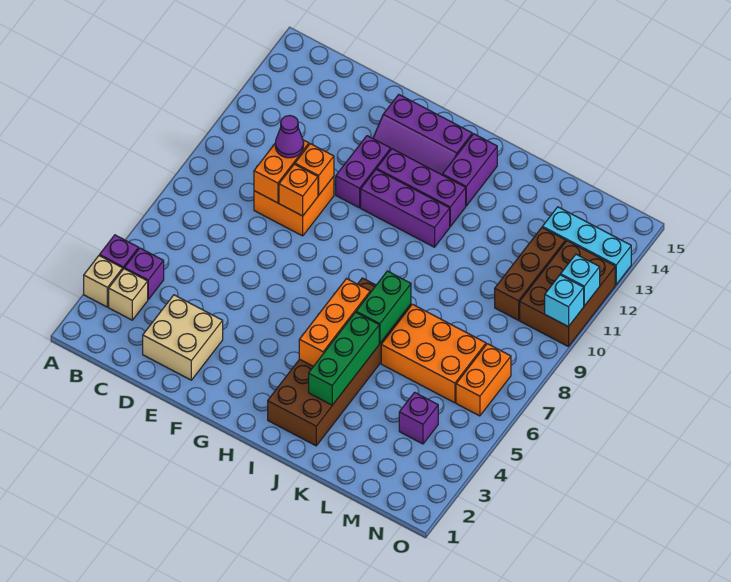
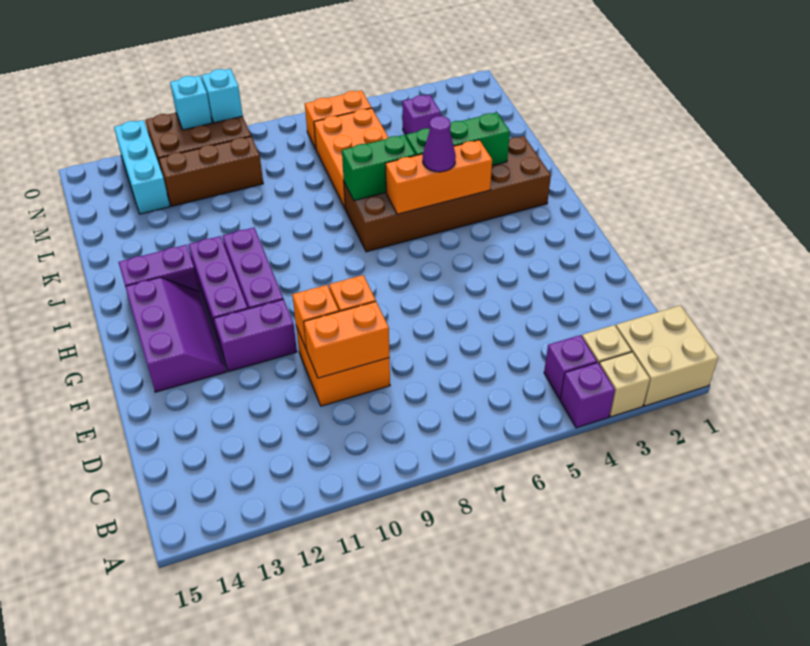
tan 2x2 brick [143,295,223,380] -> tan 2x2 brick moved to [616,305,718,406]
purple 1x1 cone [275,116,304,158] -> purple 1x1 cone moved to [423,116,456,172]

